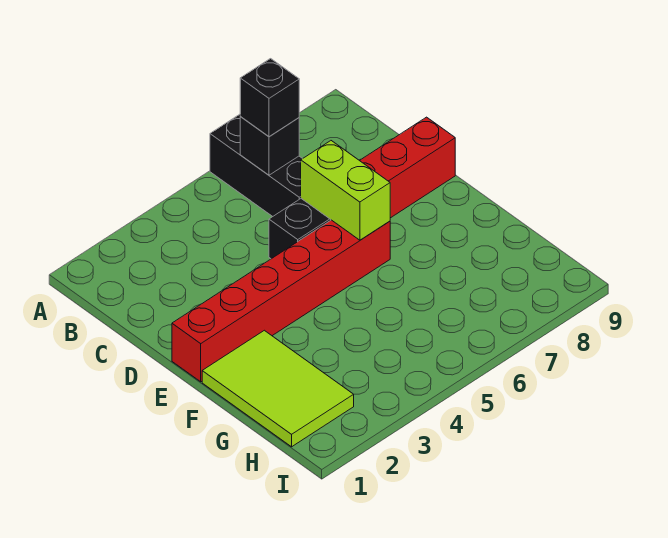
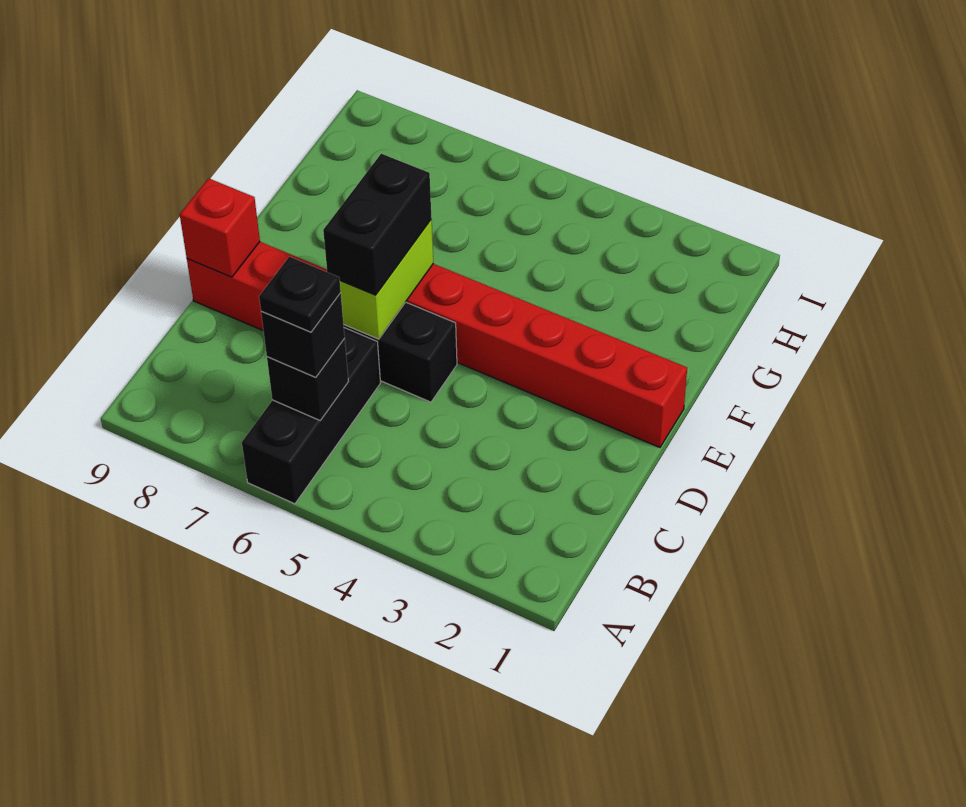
none -> black 1x1 plate [259,257,341,332]
none -> black 1x2 brick [323,154,432,295]
none -> red 1x1 brick [180,178,260,277]
lime 2x3 tile [202,330,354,447] -> none

